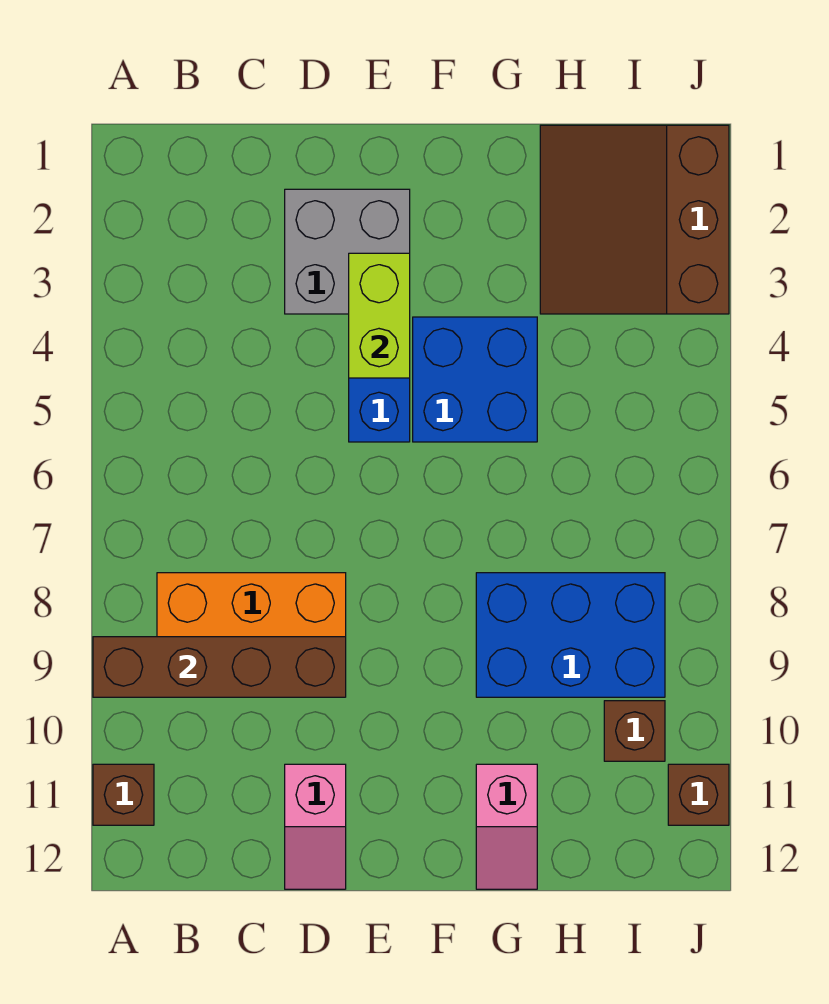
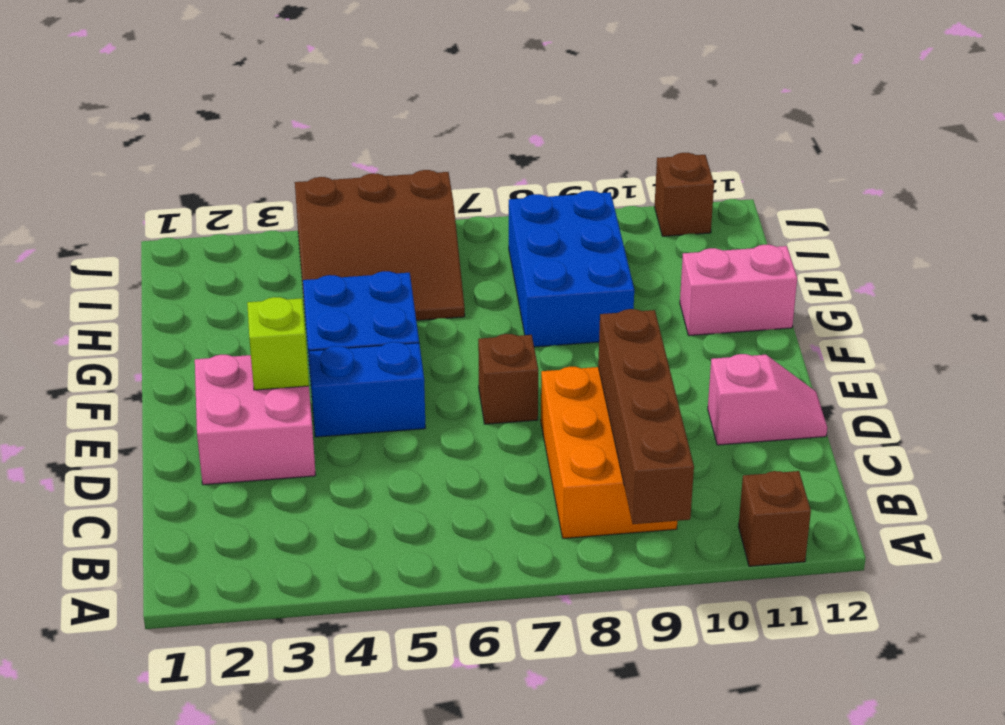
grey 2x2 brick [285,189,410,314] -> pink 2x2 brick [195,355,316,485]
lime 1x2 brick [349,253,410,378] -> lime 1x1 brick [247,297,309,390]
pink 1x2 slope [476,764,537,889] -> pink 1x2 brick [680,245,797,336]
brown 3x3 slope [540,125,729,314] -> brown 3x3 slope moved to [295,170,465,321]
brown 1x1 brick [604,701,665,761] -> brown 1x1 brick moved to [478,334,538,424]

